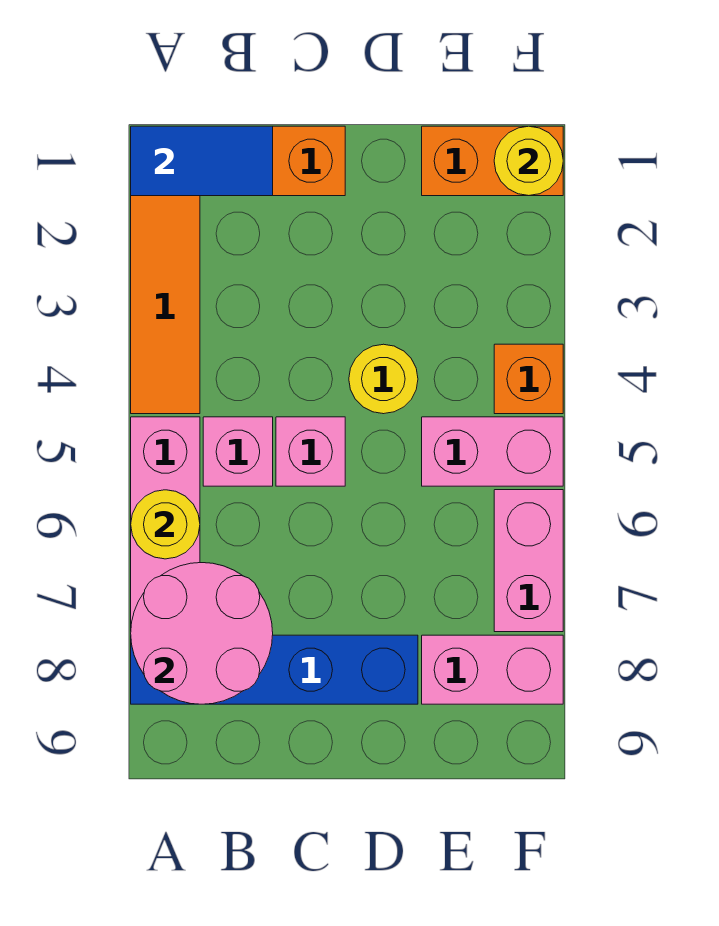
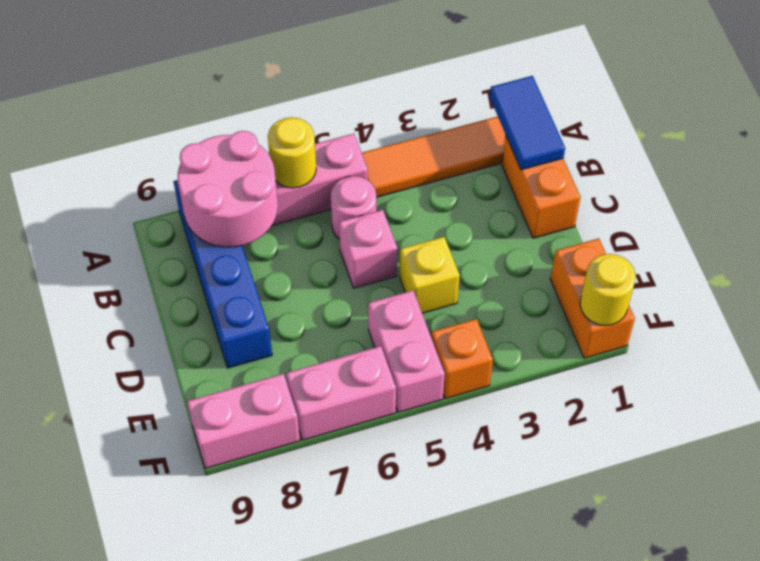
pink 1x1 brick [203,417,273,486] -> pink 1x1 round brick [331,176,376,239]
yellow 1x1 round brick [349,344,418,414] -> yellow 1x1 brick [400,237,460,313]
pink 1x2 brick [422,635,563,704] -> pink 1x2 brick turned to [187,374,300,469]

